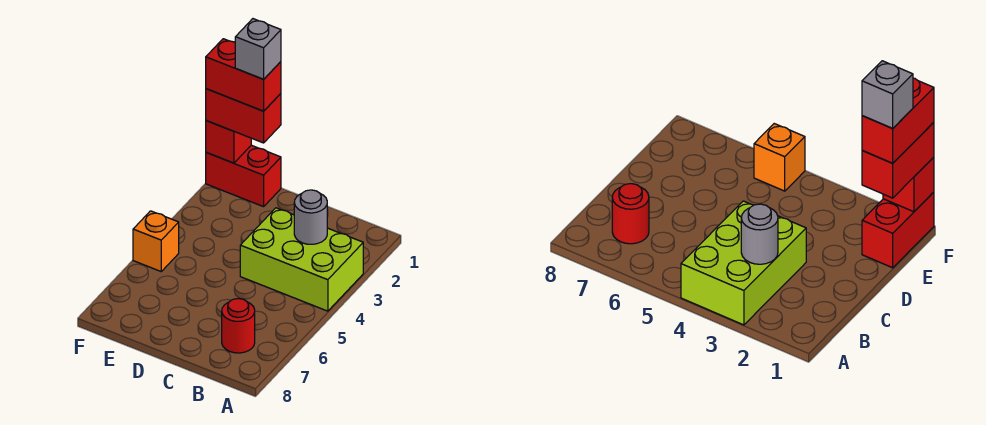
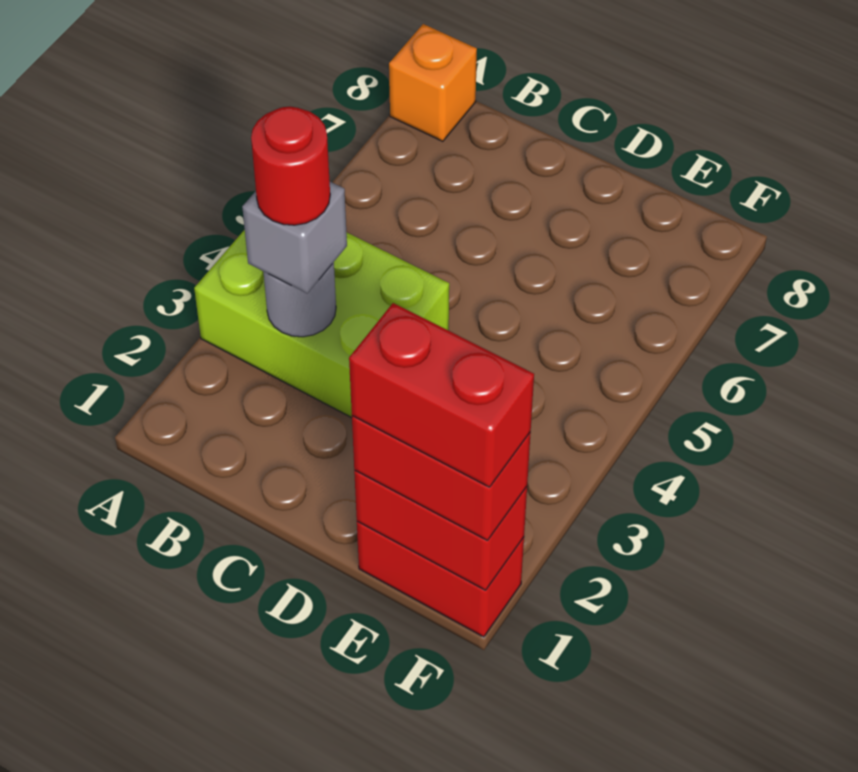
red 1x1 round brick [222,299,255,353] -> red 1x1 round brick moved to [251,107,330,225]
grey 1x1 brick [235,19,281,79] -> grey 1x1 brick moved to [242,182,347,293]
red 1x1 brick [206,121,251,163] -> red 1x2 brick [354,471,527,590]
orange 1x1 brick [133,211,179,271] -> orange 1x1 brick moved to [389,24,477,141]

